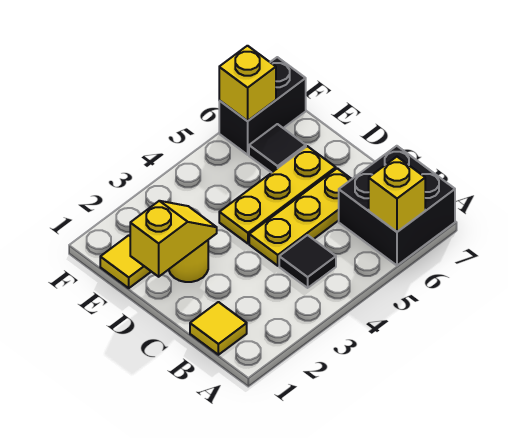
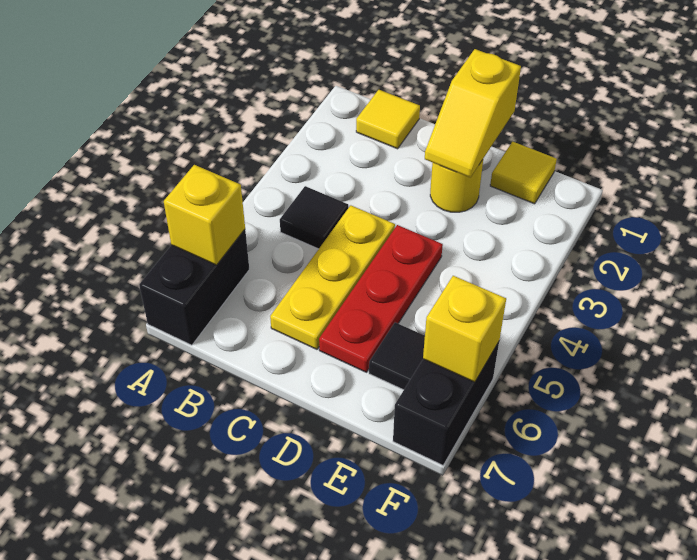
black 2x2 brick [339,146,455,265] -> black 1x2 brick [139,230,249,345]
yellow 1x3 plate [219,146,336,244] -> red 1x3 plate [319,225,443,372]

